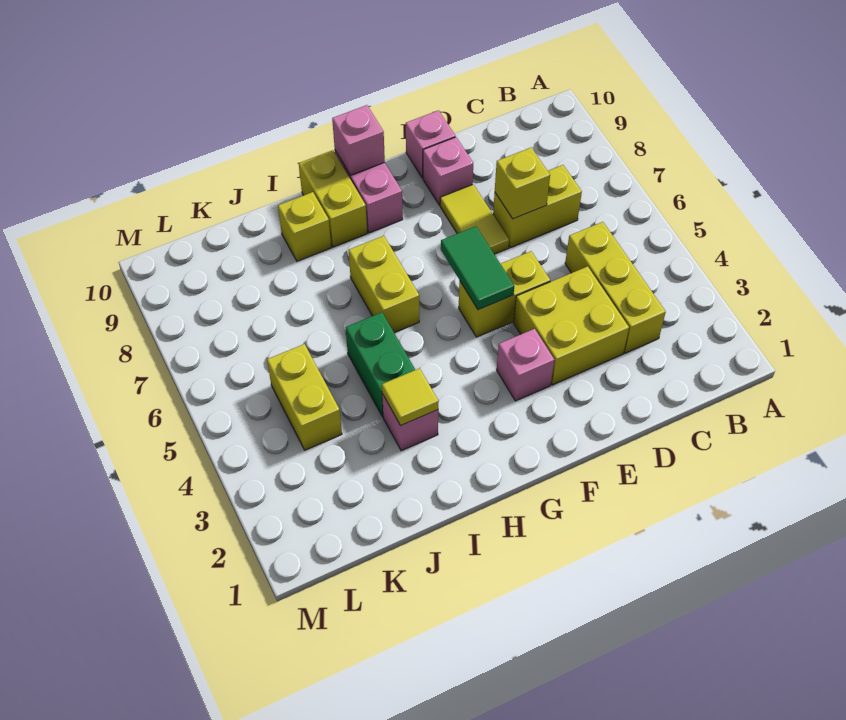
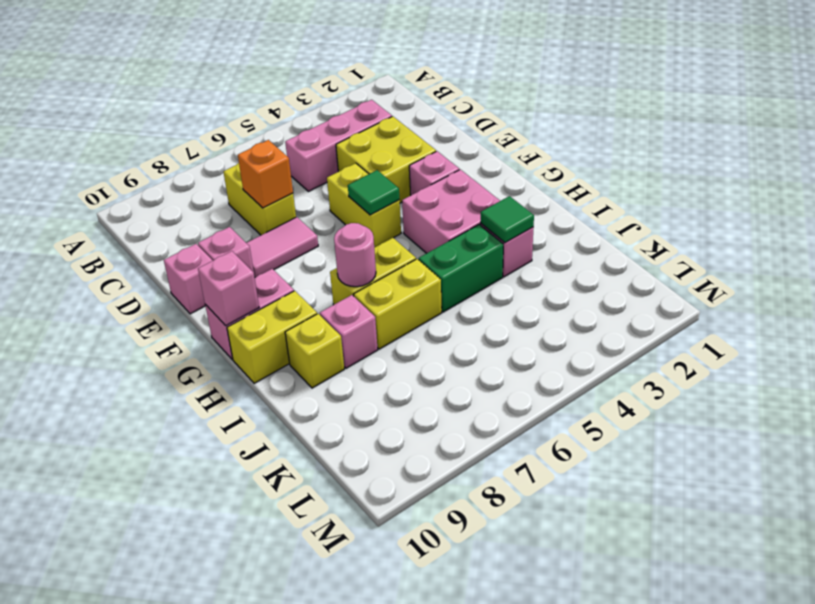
yellow 1x3 brick [565,222,666,353] -> pink 1x3 brick [285,100,392,192]
yellow 1x1 brick [495,148,550,219] -> orange 1x1 brick [238,140,293,208]
yellow 1x2 tile [440,185,509,254] -> pink 1x2 tile [247,217,318,277]
green 1x2 tile [441,226,514,310] -> green 1x1 tile [348,170,400,215]
none -> pink 2x2 brick [402,169,500,253]
none -> pink 1x1 round brick [334,223,376,287]
yellow 1x1 tile [382,368,439,426] -> green 1x1 tile [481,196,534,243]
none -> pink 1x1 brick [320,295,378,368]
yellow 1x2 brick [267,344,342,450] -> yellow 1x2 brick moved to [354,259,442,349]

